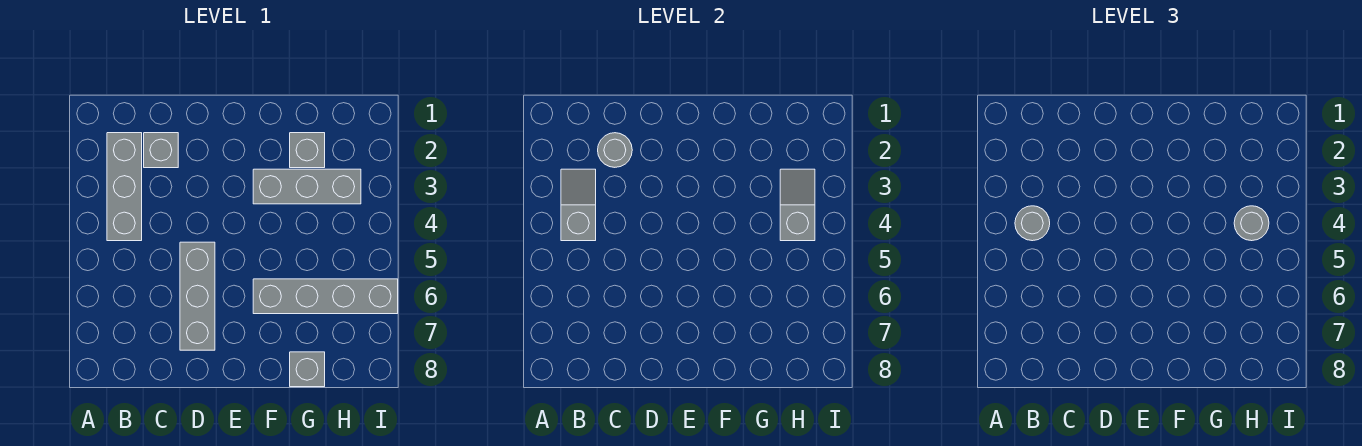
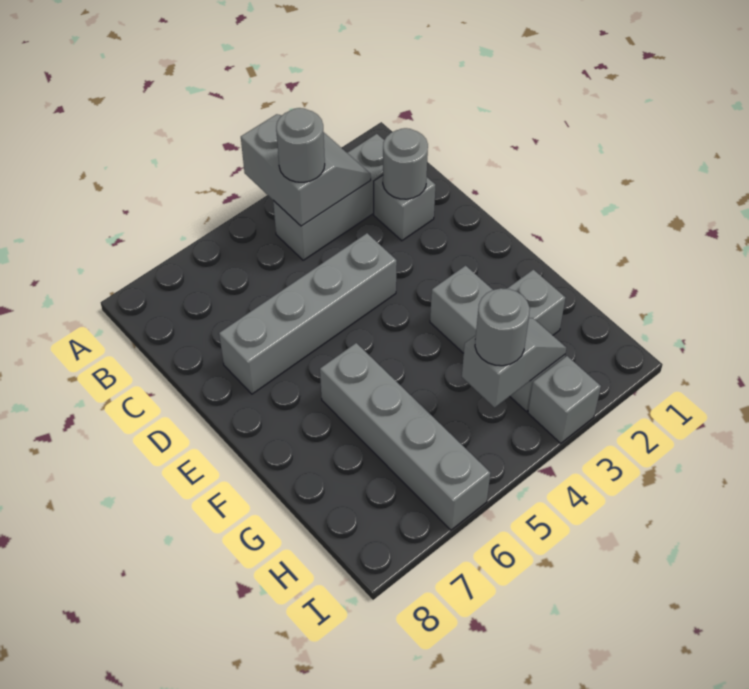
grey 1x2 slope [561,169,596,241] -> grey 2x2 slope [241,114,371,226]
grey 1x3 brick [180,242,215,350] -> grey 1x4 brick [219,233,397,394]
grey 1x1 brick [290,352,325,387] -> grey 1x1 brick moved to [528,356,601,443]

